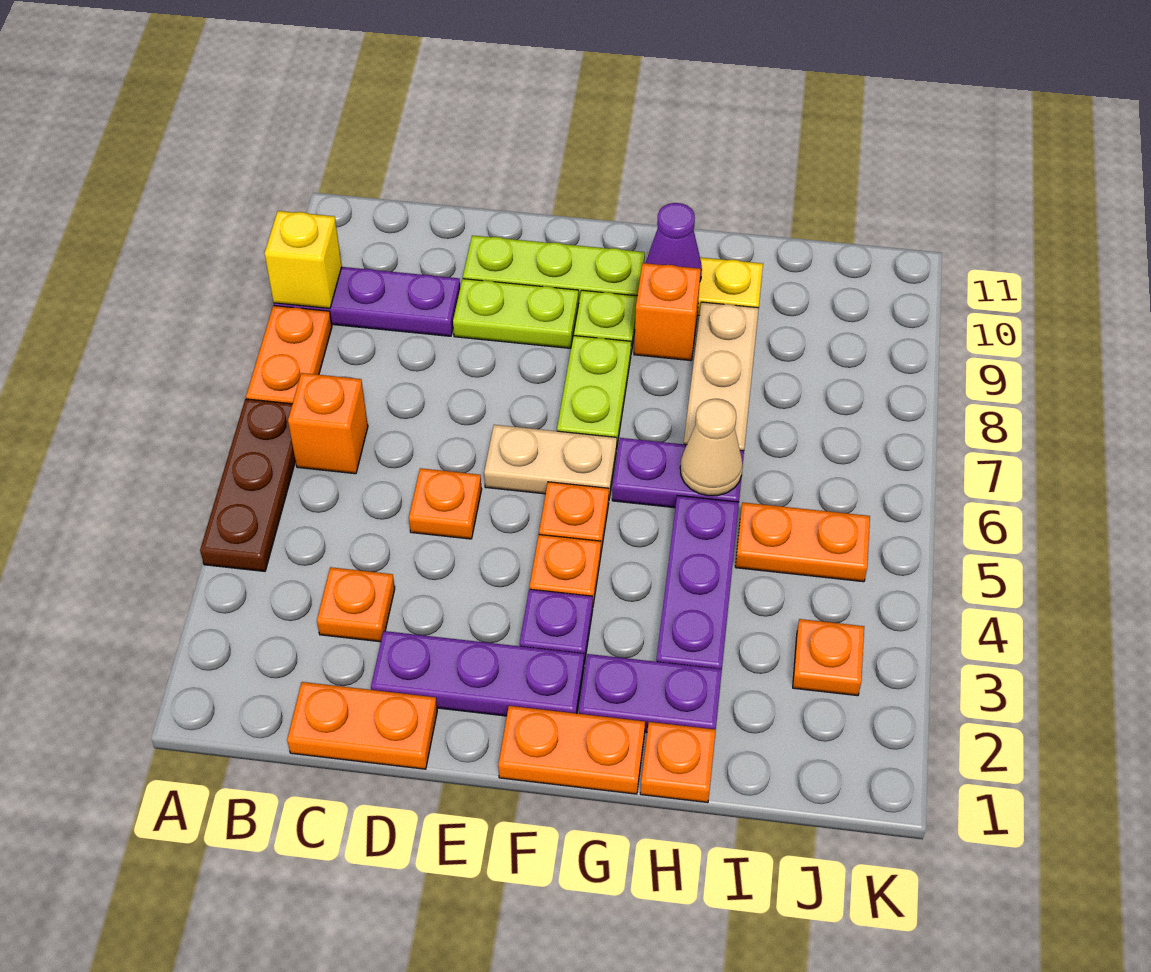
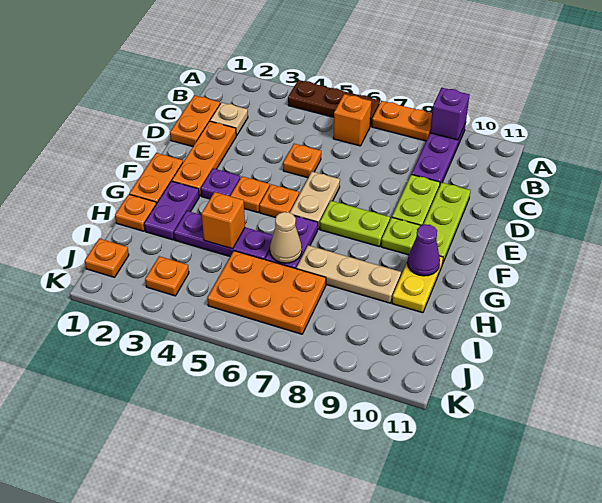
yellow 1x1 brick [265,211,342,308] -> purple 1x1 brick [430,88,469,140]
none -> tan 1x1 plate [210,102,248,136]
orange 1x1 plate [317,567,395,642] -> orange 1x1 plate moved to [85,238,129,277]
purple 1x3 plate [371,631,584,716] -> orange 1x3 plate [172,121,236,196]
orange 1x1 brick [634,263,701,361] -> orange 1x1 brick moved to [202,192,245,249]
orange 1x2 plate [735,502,870,582] -> orange 2x3 plate [208,251,326,334]

